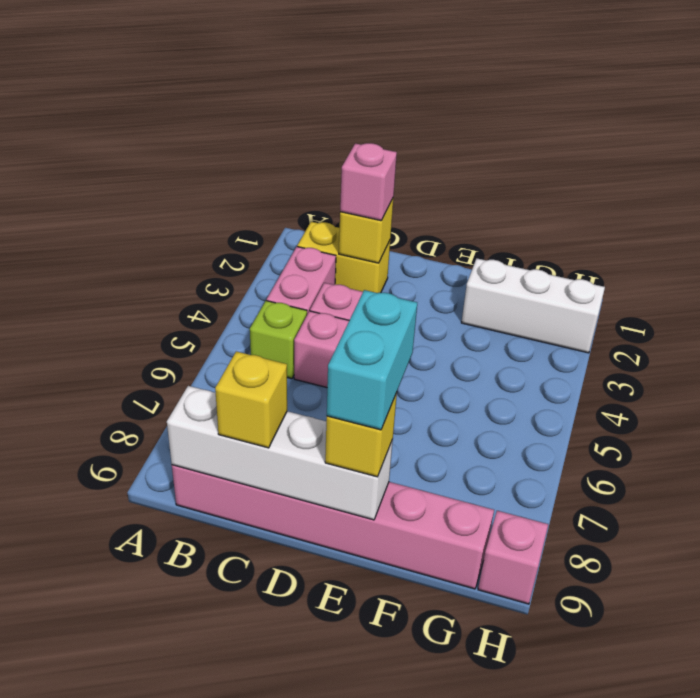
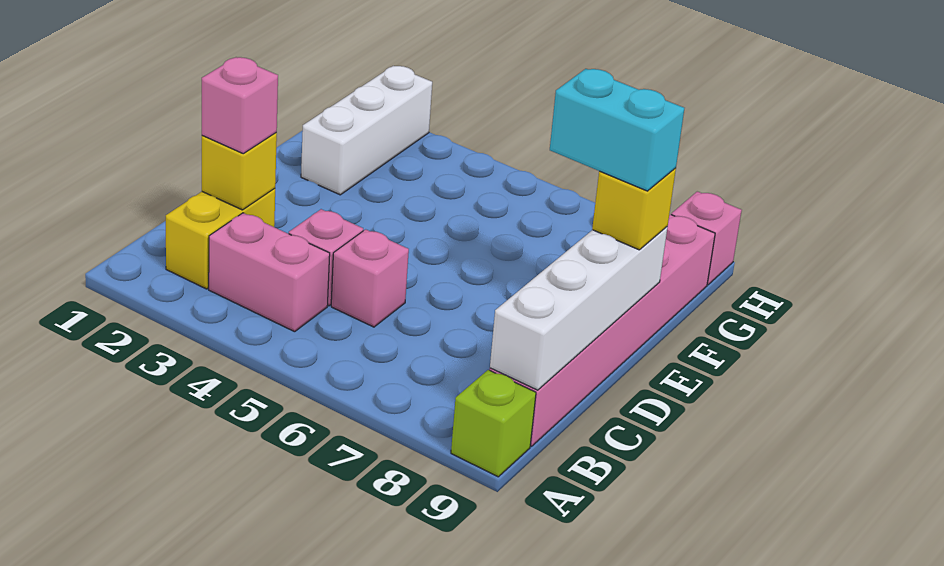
lime 1x1 brick [250,301,307,379] -> lime 1x1 brick moved to [451,370,536,477]
yellow 1x1 brick [215,351,287,448] -> none

